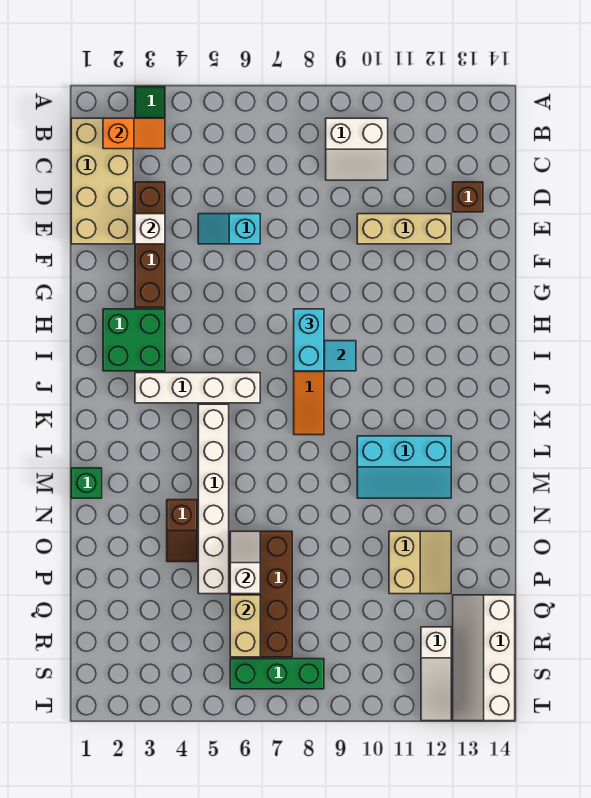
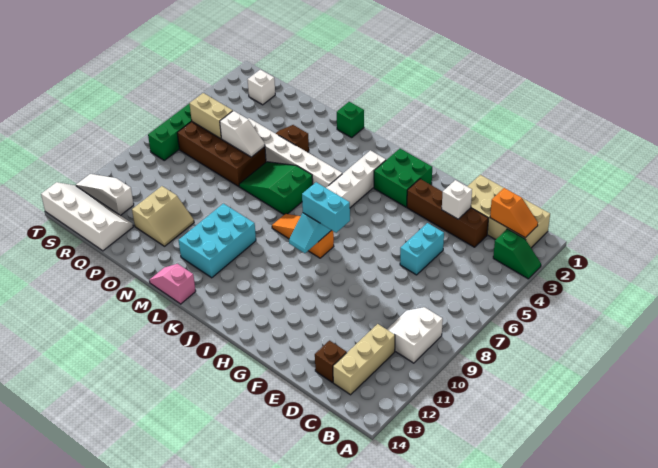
orange 1x2 slope [103,118,165,149] -> orange 1x2 slope turned to [490,188,538,238]
cyan 1x2 slope [198,214,260,244] -> cyan 1x2 brick [400,223,444,275]
tan 1x3 brick [357,214,451,244] -> tan 1x3 brick moved to [333,324,395,395]
none -> green 2x3 slope [239,162,313,214]
cyan 2x3 slope [357,436,451,498] -> cyan 2x3 brick [179,204,256,278]
none -> pink 1x2 slope [149,264,196,304]
tan 2x2 slope [389,531,451,594] -> tan 2x2 slope turned to [132,186,194,246]
none -> white 1x1 brick [248,70,275,105]

